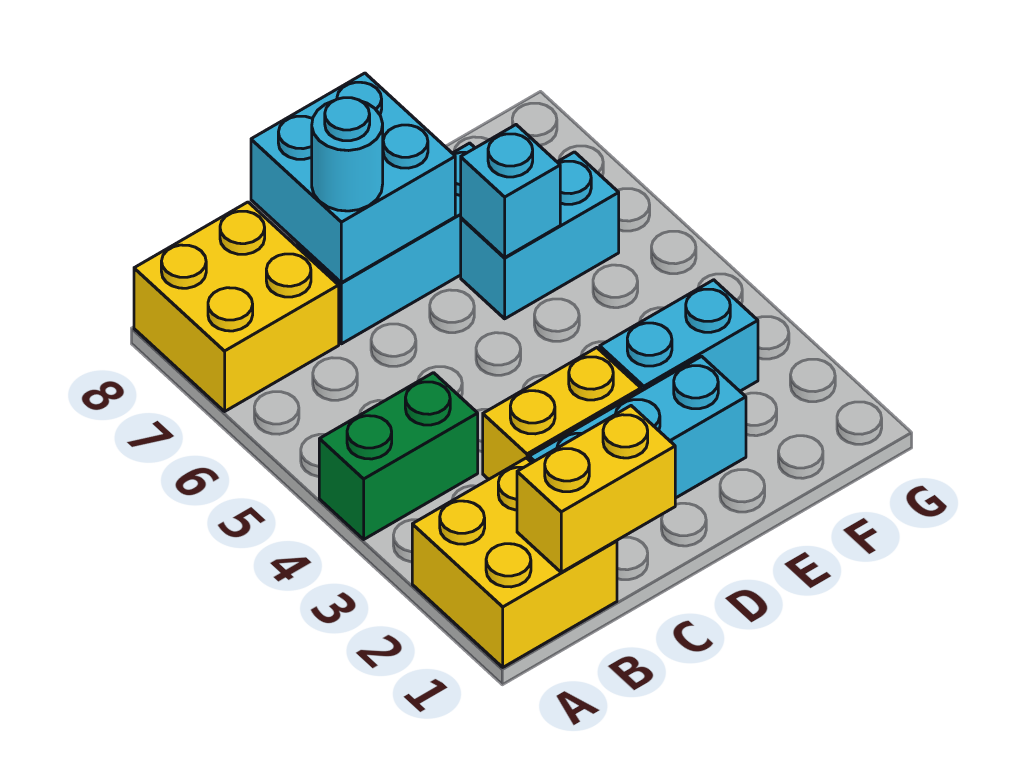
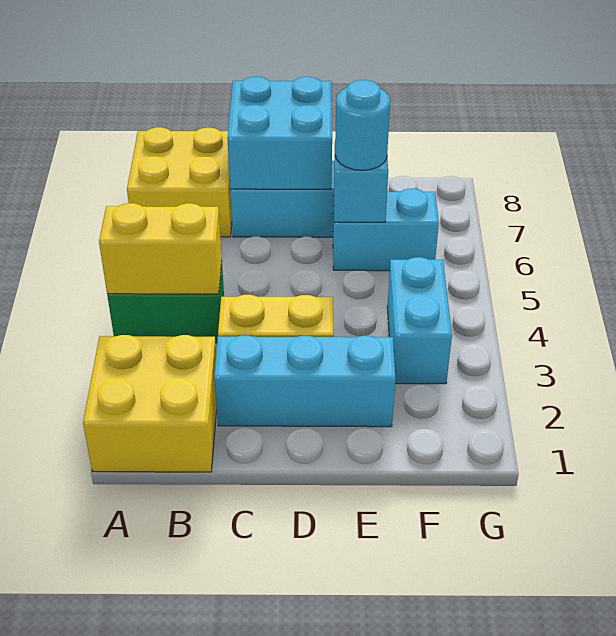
yellow 1x2 brick [517,406,675,572] -> yellow 1x2 brick moved to [99,203,222,294]
cyan 1x1 round brick [312,98,383,211] -> cyan 1x1 round brick moved to [335,80,390,170]
cyan 1x2 brick [600,280,758,391] -> cyan 1x2 brick turned to [387,257,452,384]

